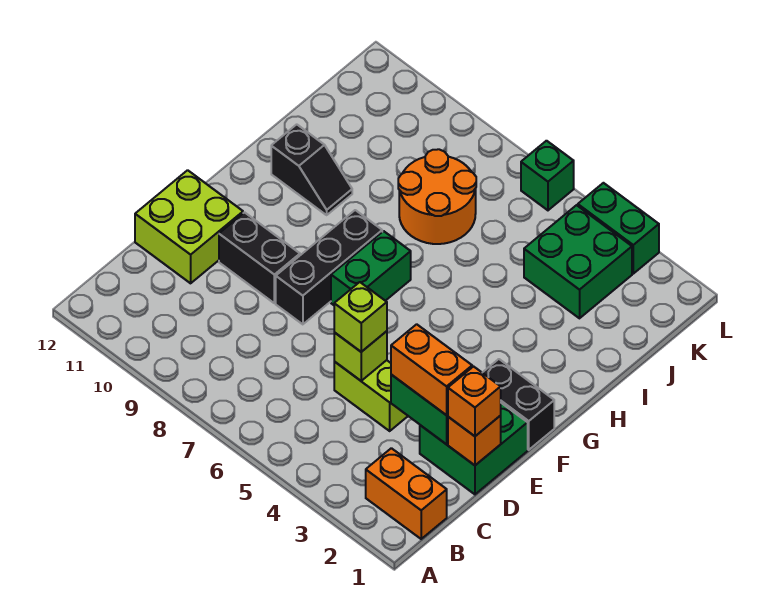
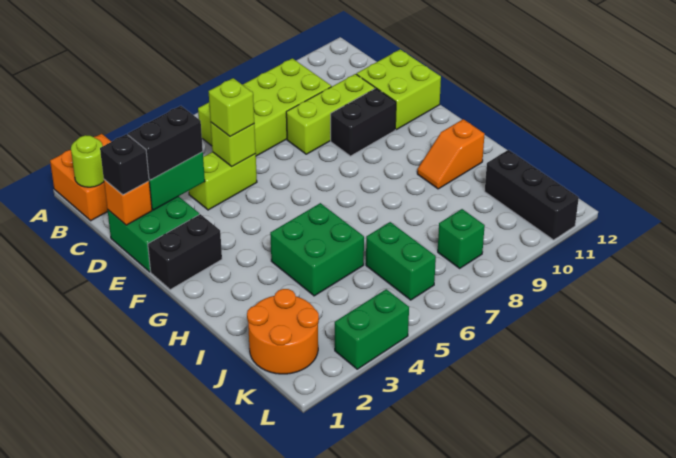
orange 1x2 brick [366,448,447,539] -> orange 2x2 brick [50,134,111,221]
none -> lime 1x1 round brick [71,135,104,187]
none -> lime 2x4 brick [198,58,331,156]
orange 1x1 brick [448,367,501,436] -> black 1x1 brick [100,134,149,195]
orange 1x2 brick [391,324,472,415] -> black 1x2 brick [128,106,203,180]
none -> lime 1x3 brick [286,74,375,154]
black 1x3 brick [276,210,382,324] -> black 1x3 brick moved to [485,150,579,240]
green 1x2 brick [331,231,411,305] -> green 1x2 brick moved to [366,222,436,300]
black 1x2 slope [271,124,352,215] -> orange 1x2 slope [417,119,485,189]
orange 2x2 round brick [398,149,476,244] -> orange 2x2 round brick moved to [247,289,319,374]
green 2x2 brick [524,205,632,318] -> green 2x2 brick moved to [270,203,364,296]
green 1x1 brick [521,141,574,210] -> green 1x1 brick moved to [438,209,485,268]

